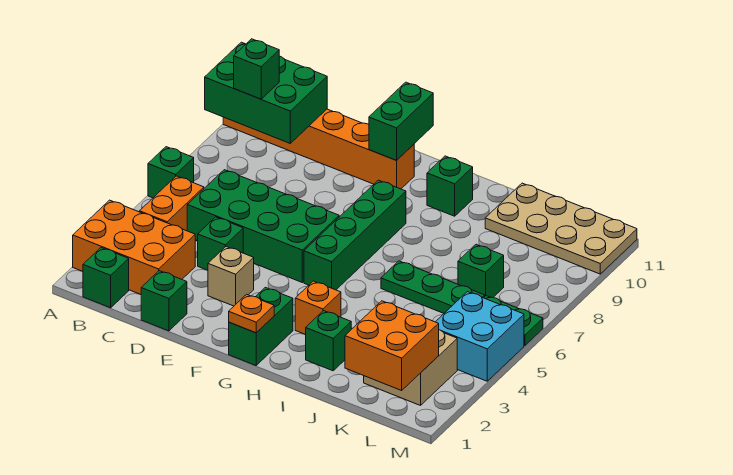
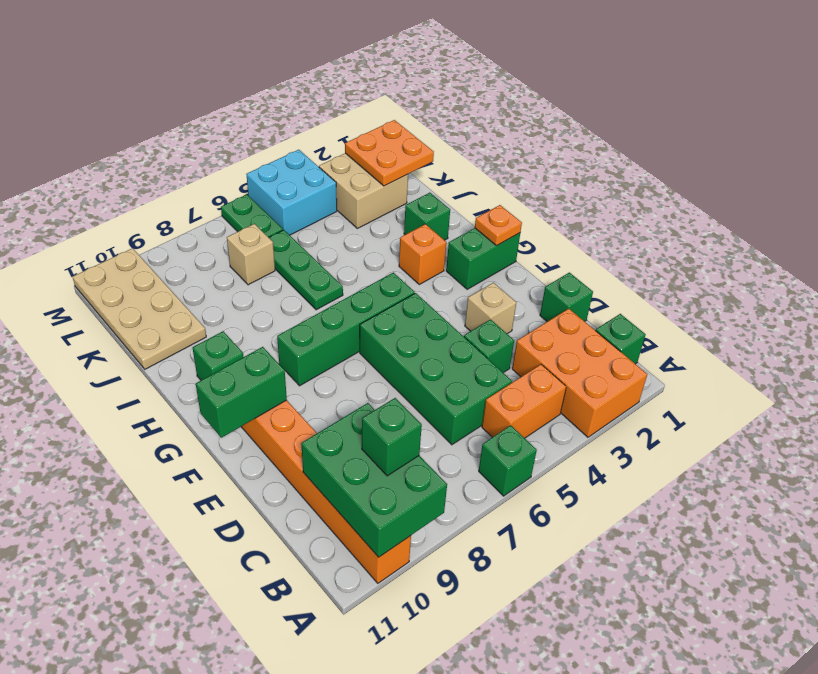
orange 2x2 brick [345,301,439,390] -> orange 2x2 plate [345,120,434,186]
green 1x1 brick [458,244,504,298] -> tan 1x1 brick [227,224,275,285]

